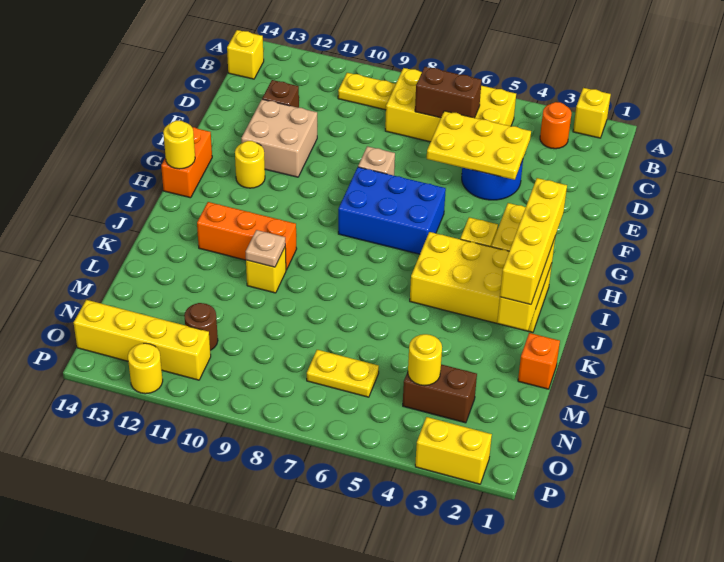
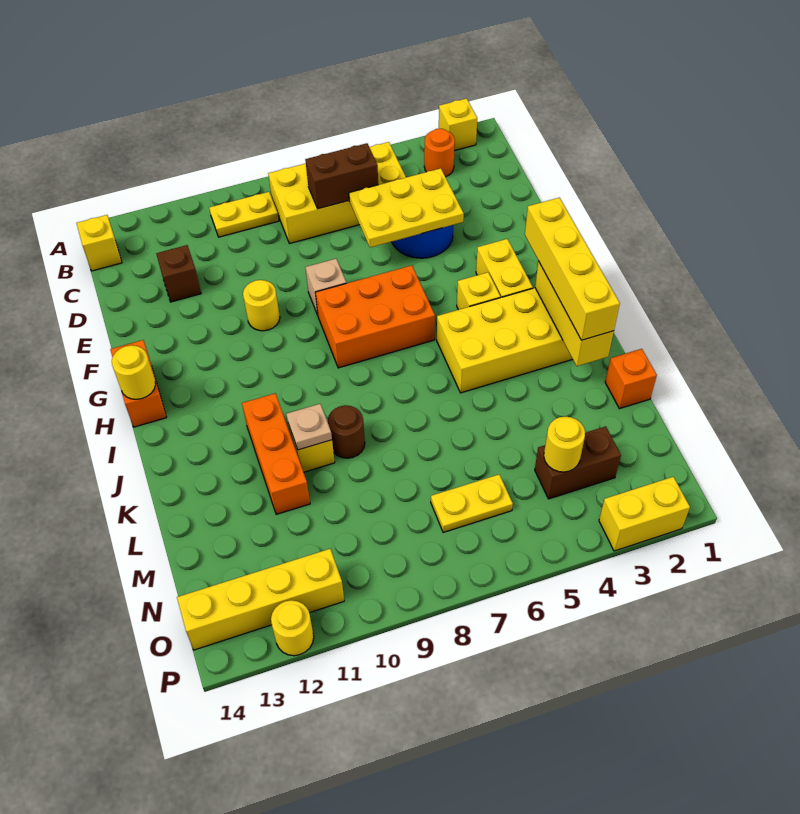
tan 2x2 brick [241,99,317,177] -> none
blue 2x3 brick [338,167,446,254] -> orange 2x3 brick [315,265,435,368]
yellow 1x1 round brick [235,141,265,188] -> yellow 1x1 round brick moved to [243,280,280,331]
orange 1x3 brick [197,202,297,270] -> orange 1x3 brick turned to [242,393,310,514]
brown 1x1 round brick [184,303,218,350] -> brown 1x1 round brick moved to [328,405,365,458]

